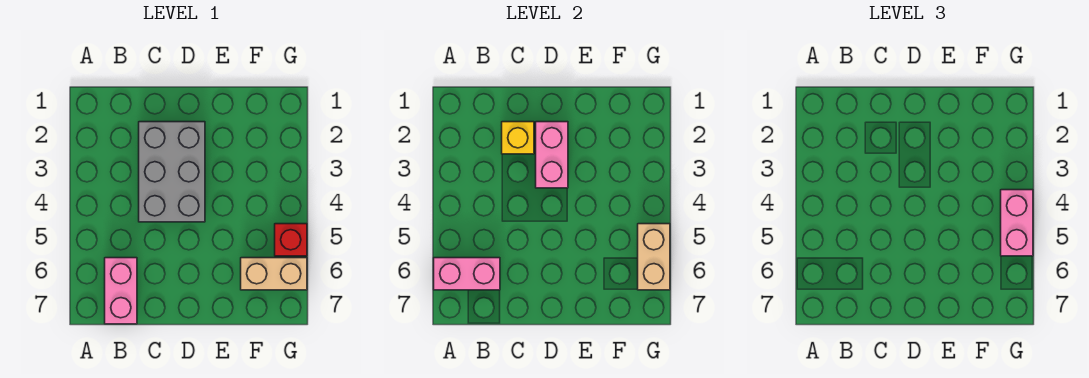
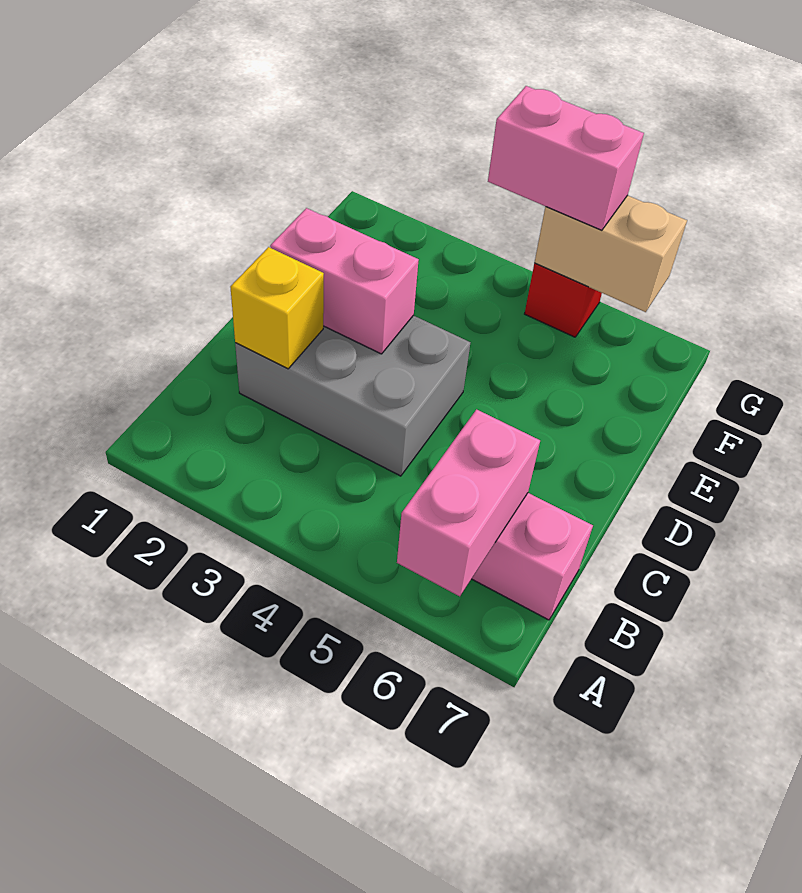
tan 1x2 brick [241,258,307,290] -> none

